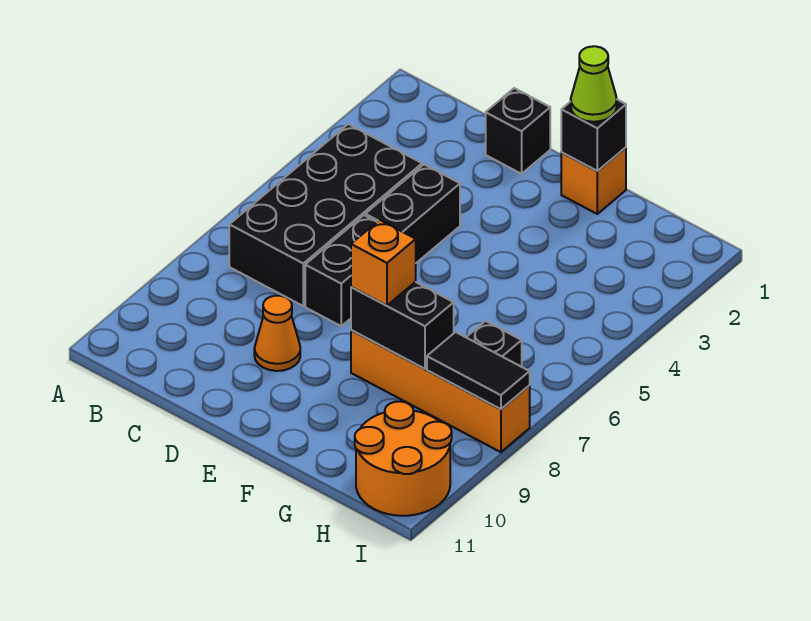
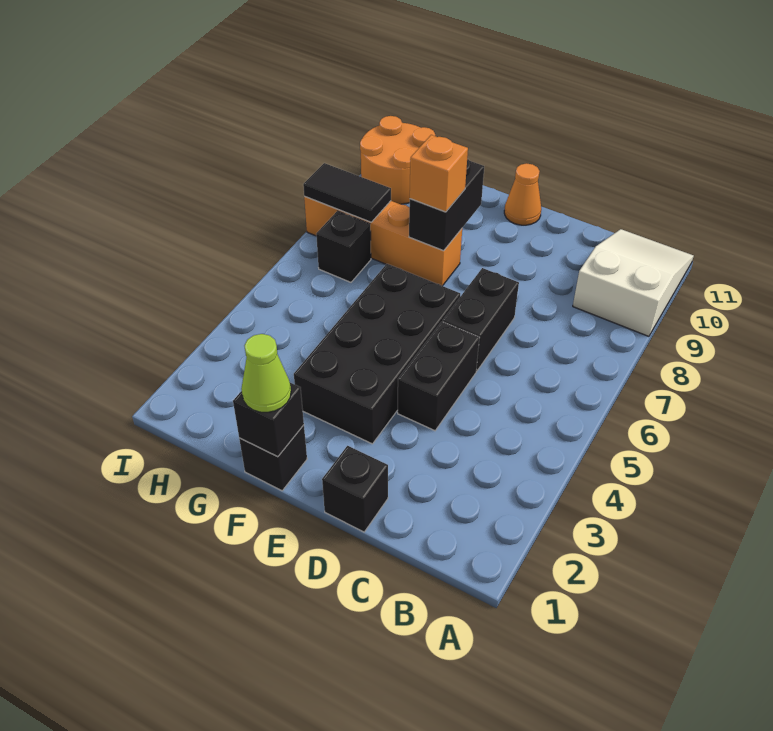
none -> white 2x3 slope [573,229,694,336]
black 2x4 brick [229,124,422,306] -> black 2x4 brick moved to [294,264,460,444]
orange 1x1 cone [254,296,300,371] -> orange 1x1 cone moved to [504,163,541,225]
orange 1x1 brick [561,147,626,214] -> black 1x1 brick [239,425,307,491]
black 1x2 brick [351,282,454,369] -> black 1x2 brick turned to [409,159,484,251]

